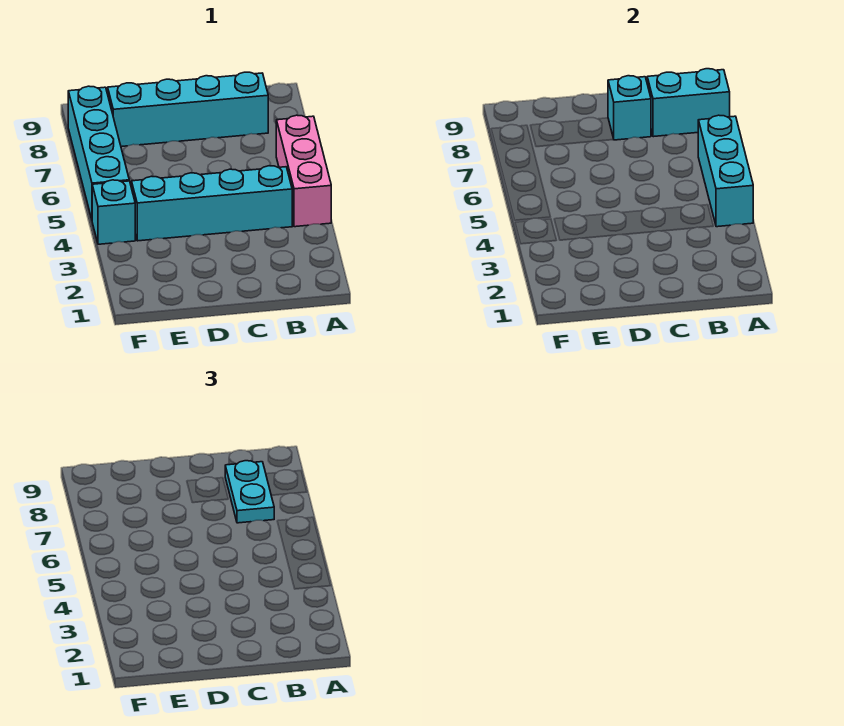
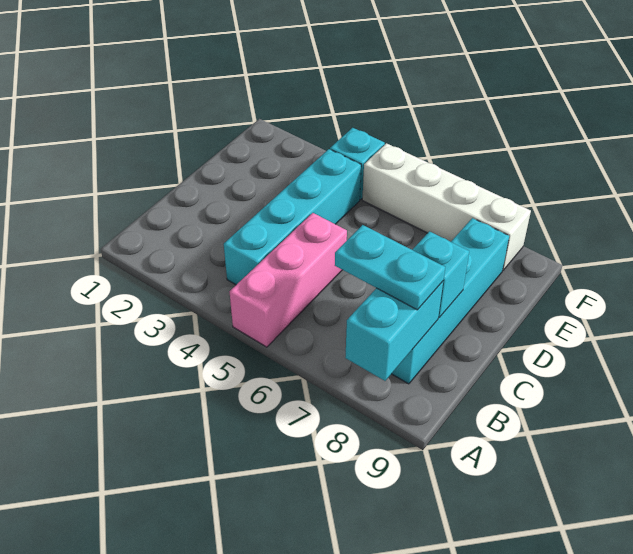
pink 1x3 brick [276,115,331,227] -> pink 1x3 brick turned to [230,213,347,347]
cyan 1x3 brick [698,115,753,227] -> none
cyan 1x4 brick [68,86,129,219] -> white 1x4 brick [362,143,531,270]

